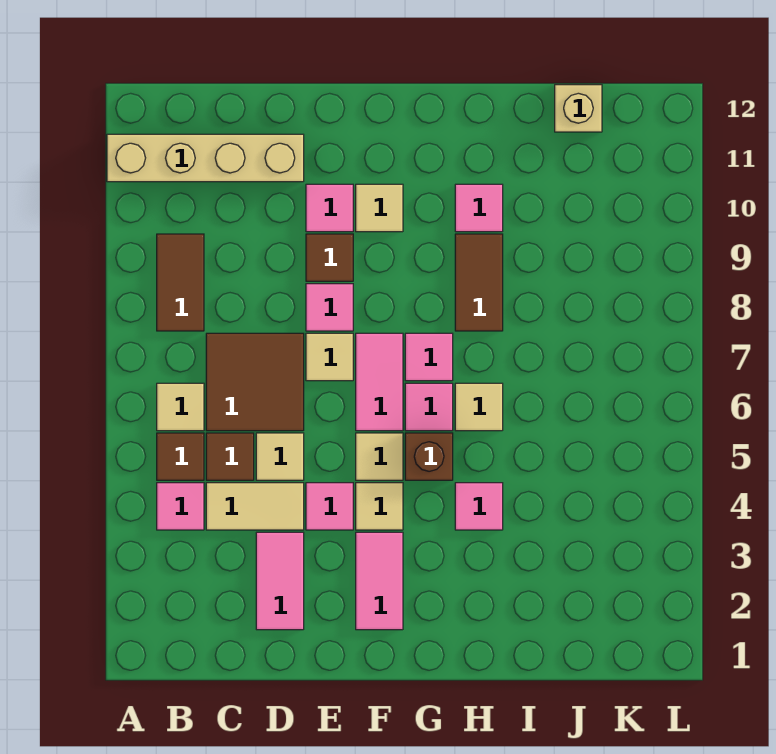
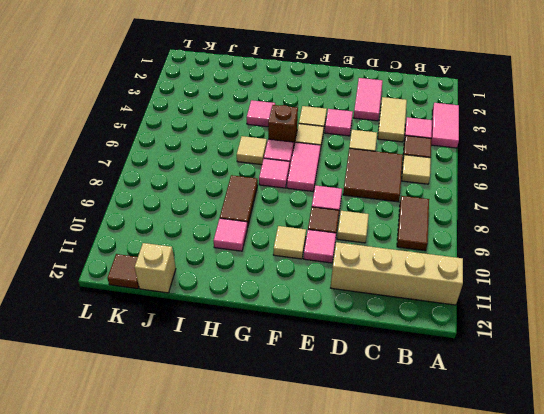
tan 1x2 tile [206,483,304,530] -> tan 1x2 tile turned to [378,97,407,142]
brown 1x1 tile [206,433,254,480] -> brown 1x1 tile moved to [107,254,139,289]
tan 1x1 tile [306,333,353,381] -> tan 1x1 tile moved to [337,211,369,243]
pink 1x2 tile [356,532,403,630] -> pink 1x2 tile moved to [431,103,459,148]

